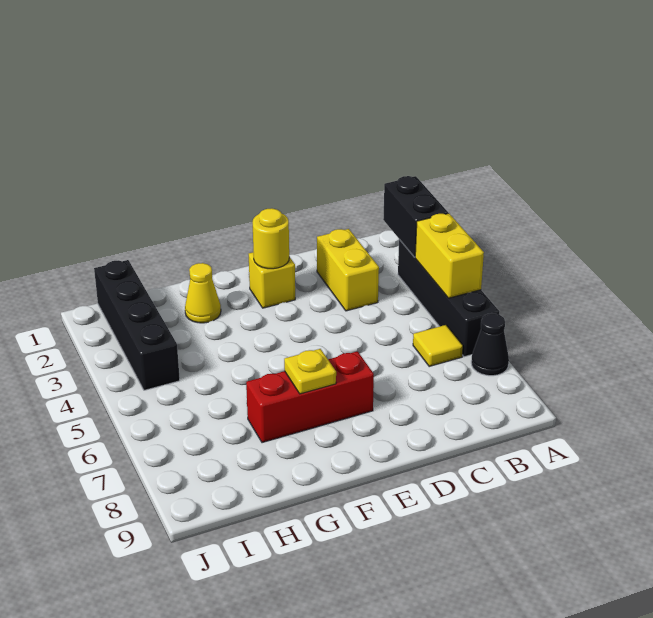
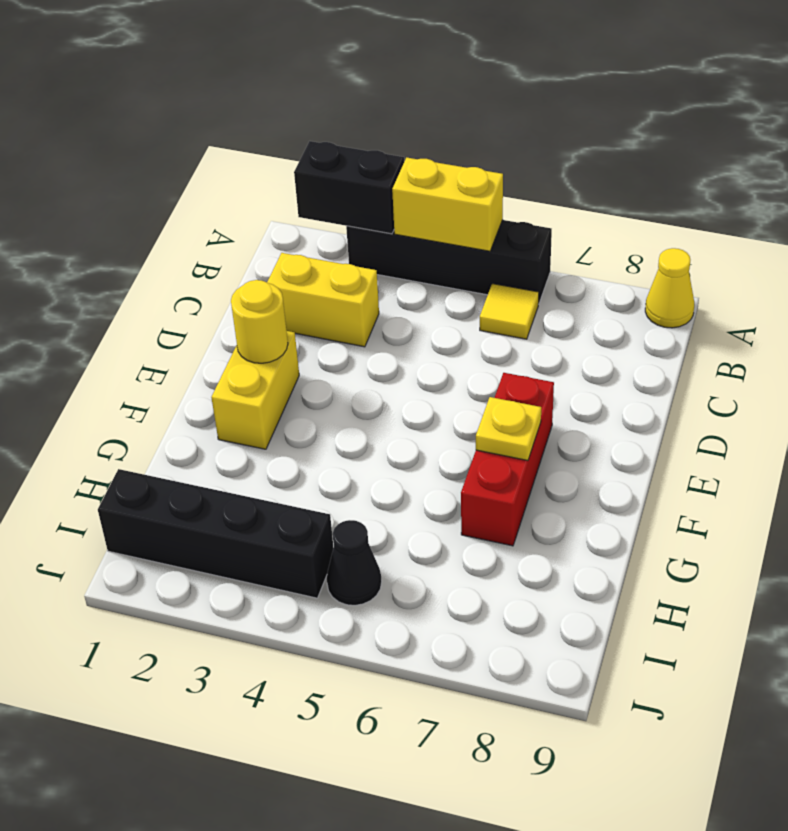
black 1x1 cone [471,314,509,376] -> black 1x1 cone moved to [327,520,382,605]
yellow 1x1 brick [249,252,295,308] -> yellow 1x2 brick [211,331,299,449]
yellow 1x1 cone [185,263,221,323] -> yellow 1x1 cone moved to [645,248,694,328]

